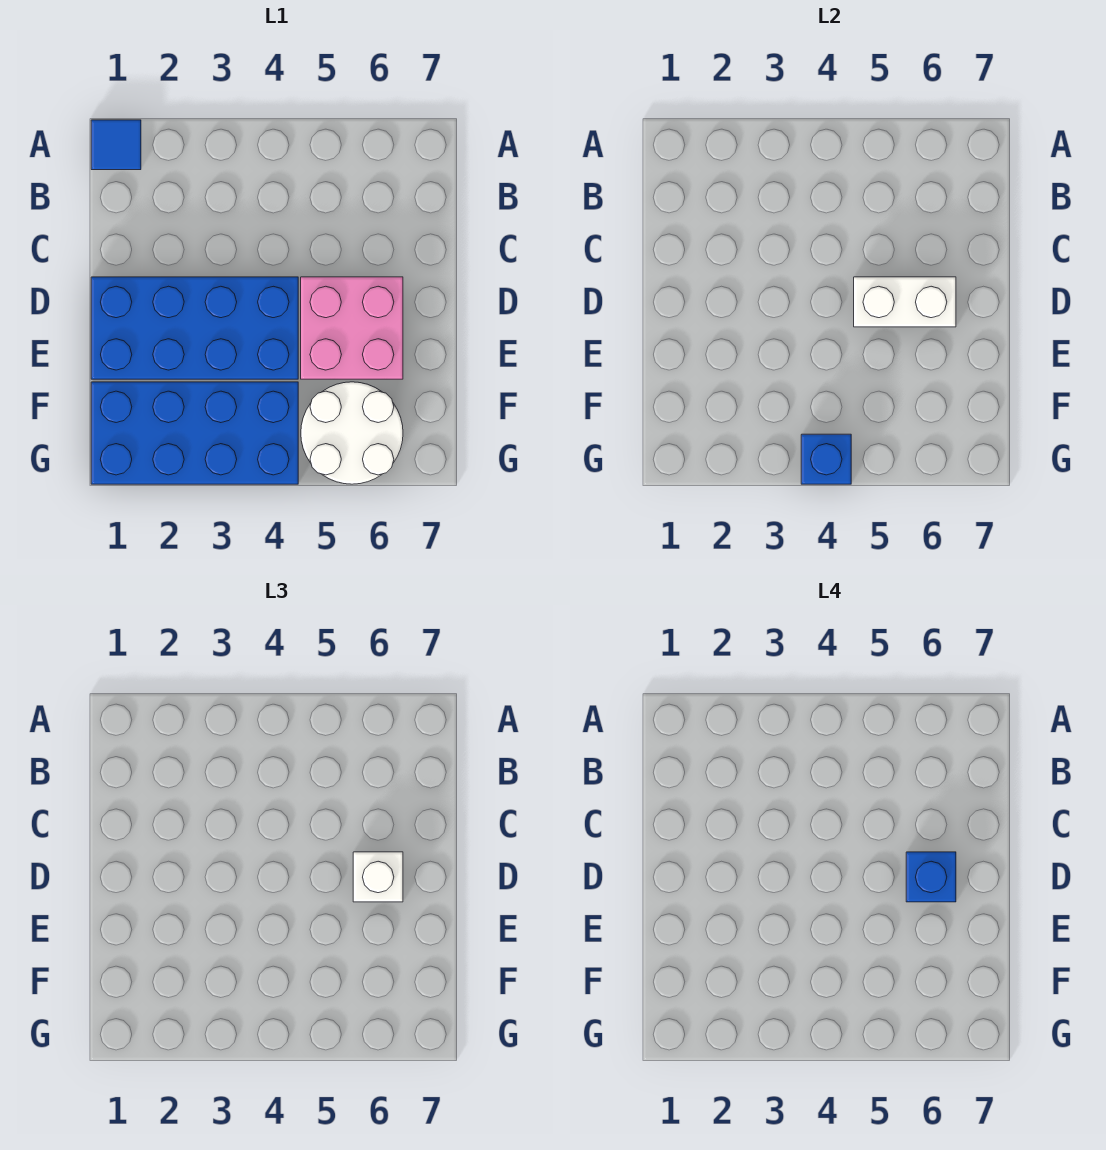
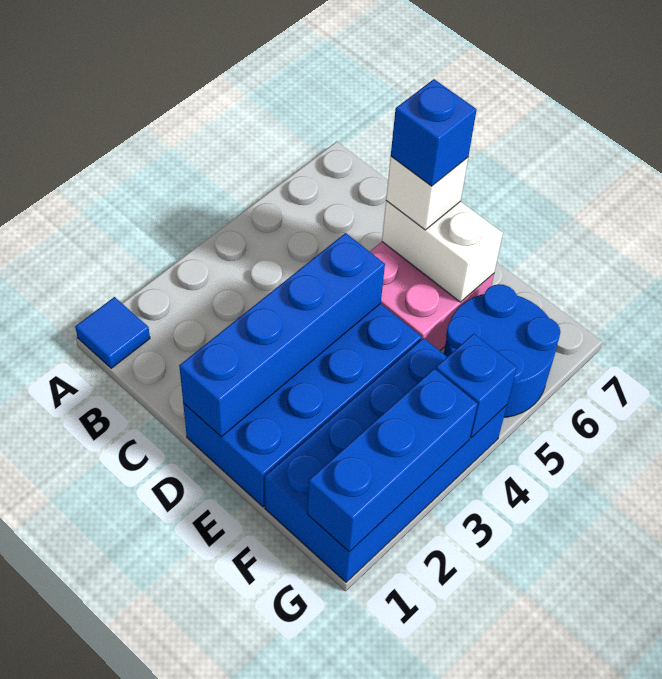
none -> blue 1x4 brick [179,233,385,437]
white 1x2 brick [854,277,956,327] -> white 1x2 brick turned to [382,201,503,302]
white 2x2 round brick [301,382,403,484] -> blue 2x2 round brick [444,284,560,417]
none -> blue 1x3 brick [307,369,478,552]

